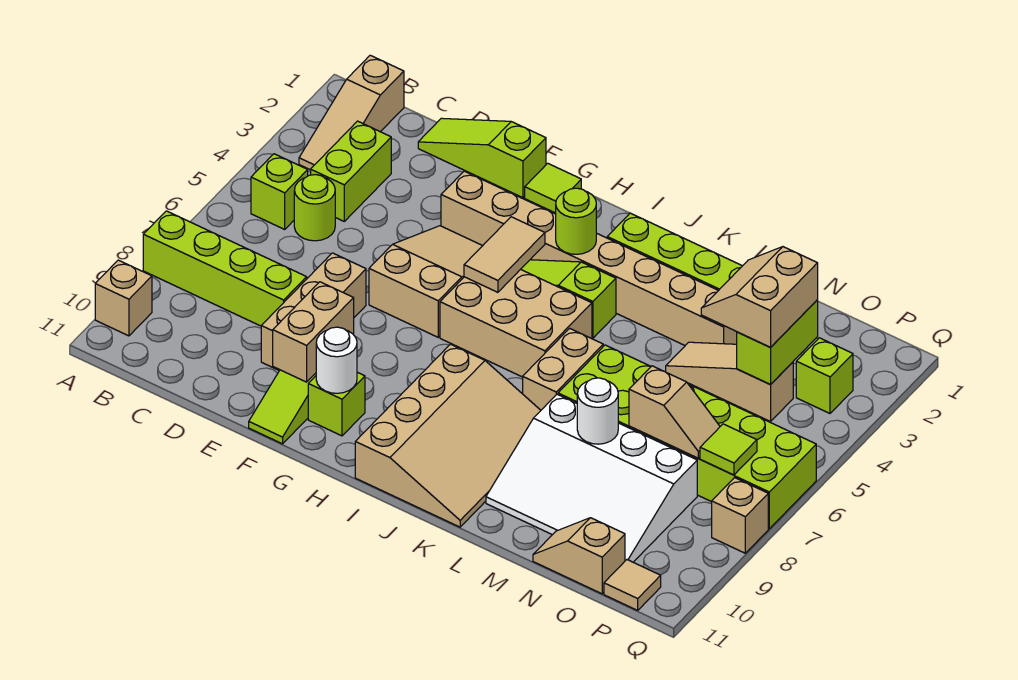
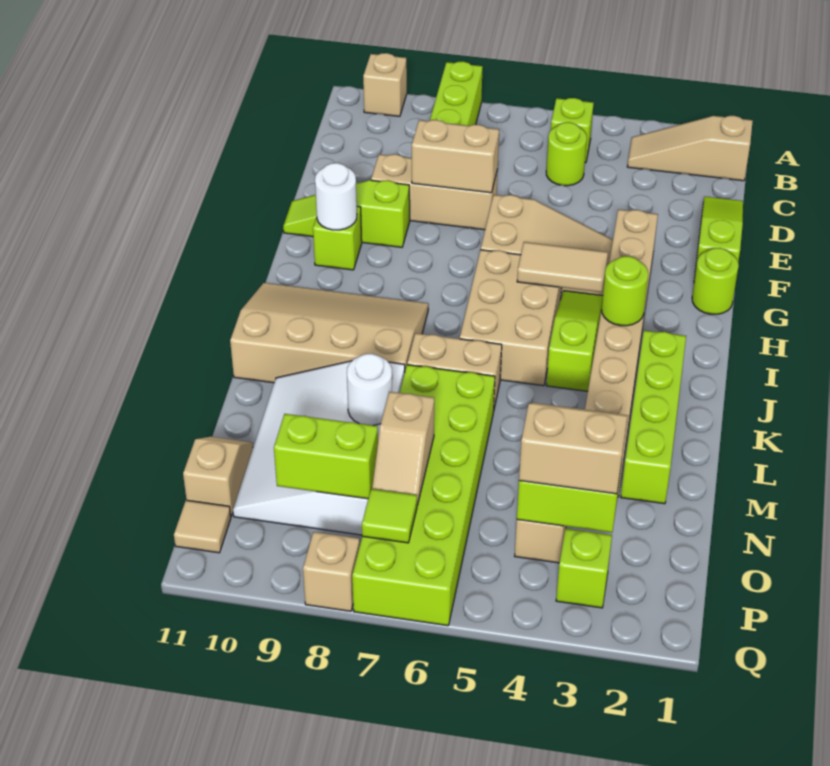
lime 1x2 brick [311,121,391,221] -> lime 1x2 brick moved to [274,414,378,499]
tan 1x2 brick [273,282,354,382] -> tan 1x2 brick moved to [412,120,499,193]
lime 1x1 tile [525,163,581,213] -> lime 1x1 round brick [692,248,739,314]
tan 3x4 slope [355,344,541,527] -> tan 3x4 slope turned to [230,283,428,383]

